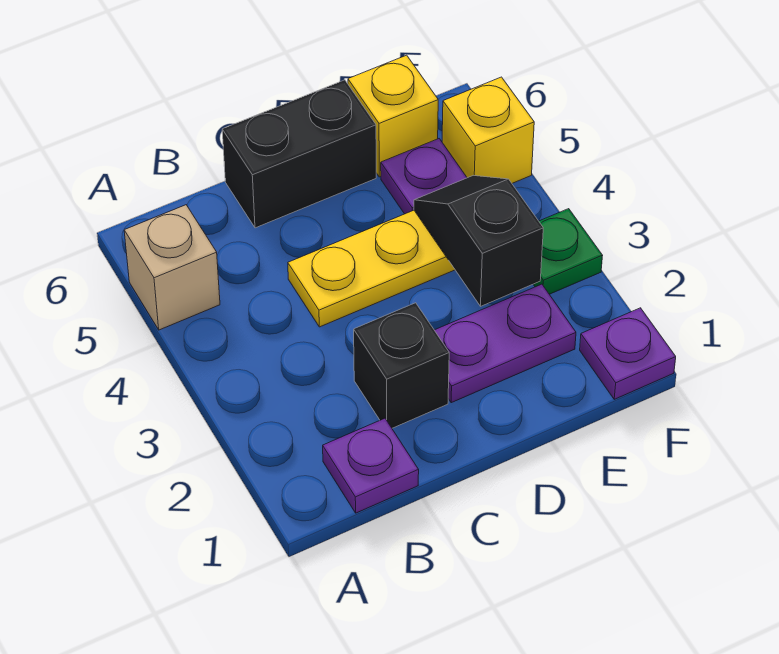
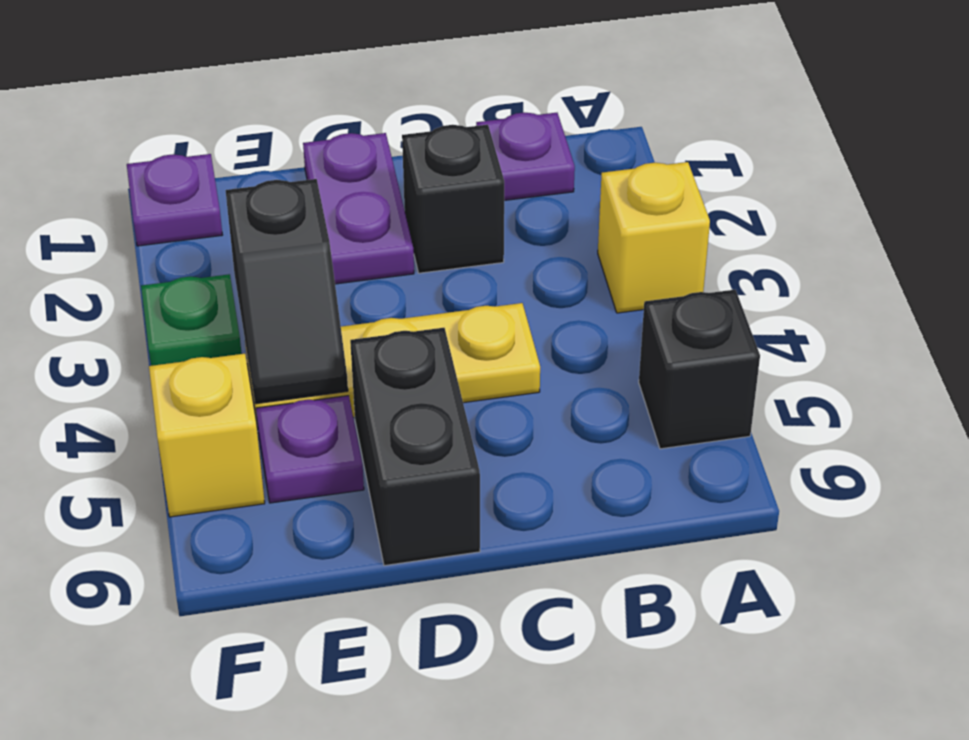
tan 1x1 brick [124,205,220,330] -> black 1x1 brick [639,290,760,449]
black 1x2 brick [222,80,376,228] -> black 1x2 brick turned to [350,328,480,566]
purple 1x2 plate [435,284,576,403] -> purple 1x2 plate turned to [303,133,414,284]
yellow 1x1 brick [348,55,438,177] -> yellow 1x1 brick moved to [598,162,710,313]

